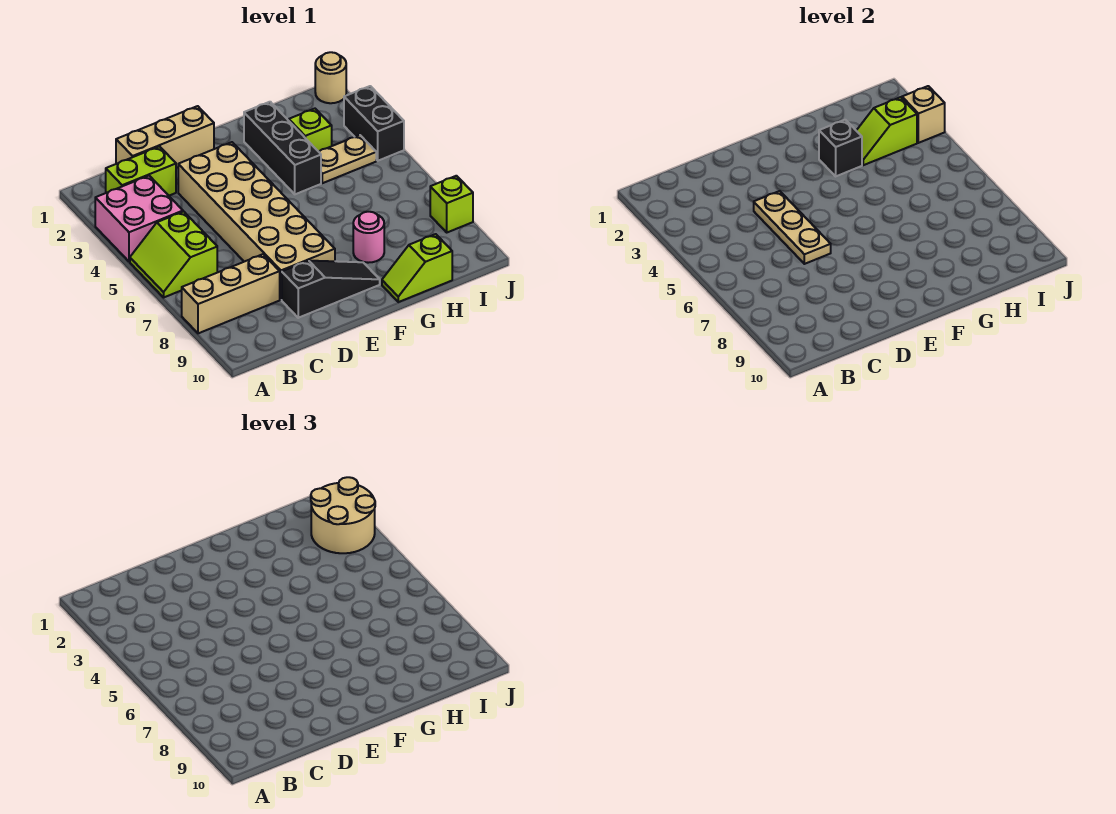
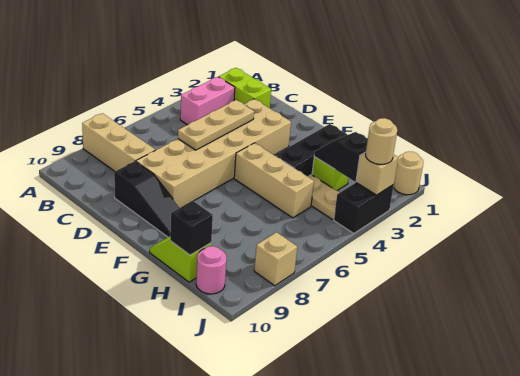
pink 2x2 brick [95,176,183,262] -> pink 1x2 brick [180,77,235,125]
lime 2x2 slope [130,212,217,297] -> none
tan 1x3 brick [116,106,214,168] -> tan 1x3 brick moved to [234,143,314,218]
black 1x1 brick [819,120,862,176] -> black 1x1 brick moved to [170,201,213,255]
pink 1x1 round brick [353,212,384,263] -> pink 1x1 round brick moved to [196,246,226,294]
lime 1x2 slope [856,97,917,165] -> black 1x2 slope [314,132,368,182]
tan 2x2 round brick [311,477,375,553] -> tan 1x1 round brick [366,118,397,164]
lime 1x1 brick [430,176,473,232] -> tan 1x1 brick [254,232,297,286]

